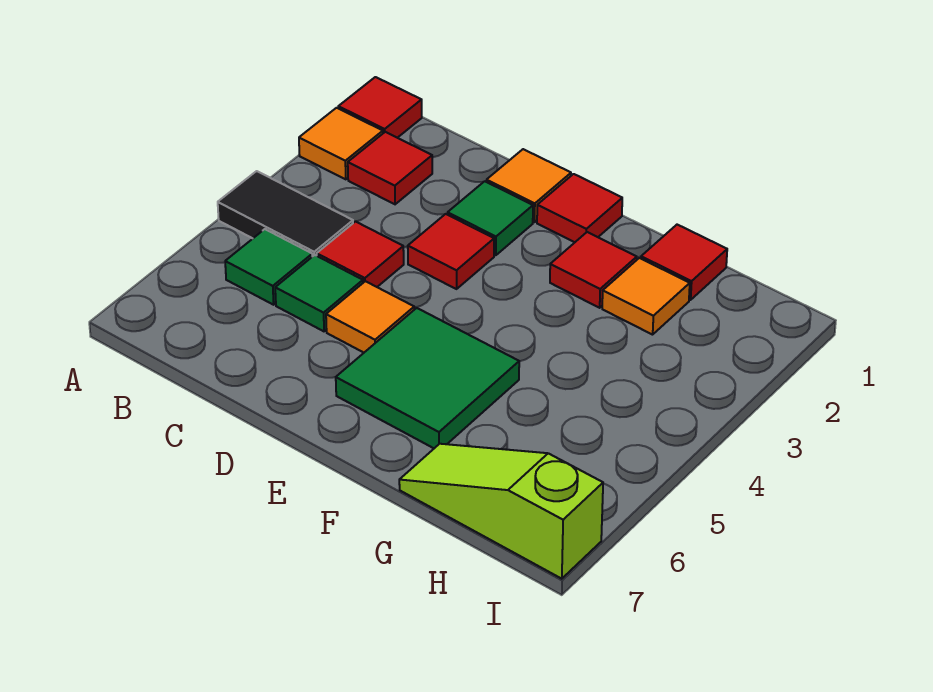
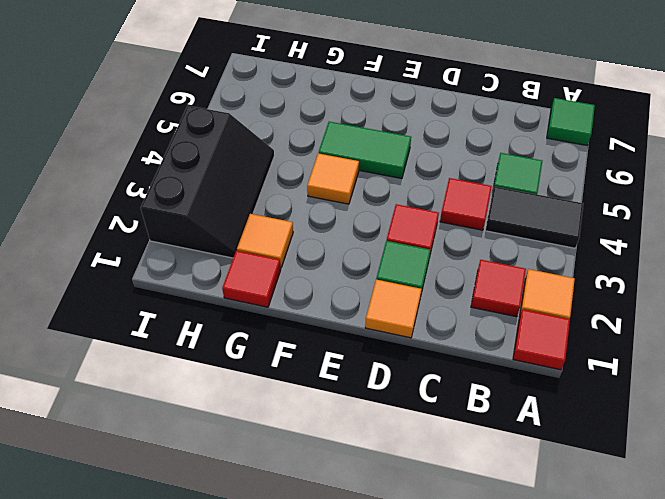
green 1x1 tile [275,255,363,331] -> green 1x1 tile moved to [547,98,595,145]
orange 1x1 tile [326,281,414,353] -> orange 1x1 tile moved to [307,153,359,204]
red 1x1 tile [537,174,622,242] -> none
green 2x2 tile [336,308,519,448] -> green 1x2 tile [319,122,411,179]
red 1x1 tile [550,232,637,308] -> none
lime 1x3 slope [399,444,603,579] -> none
none -> black 2x3 slope [141,106,274,258]

